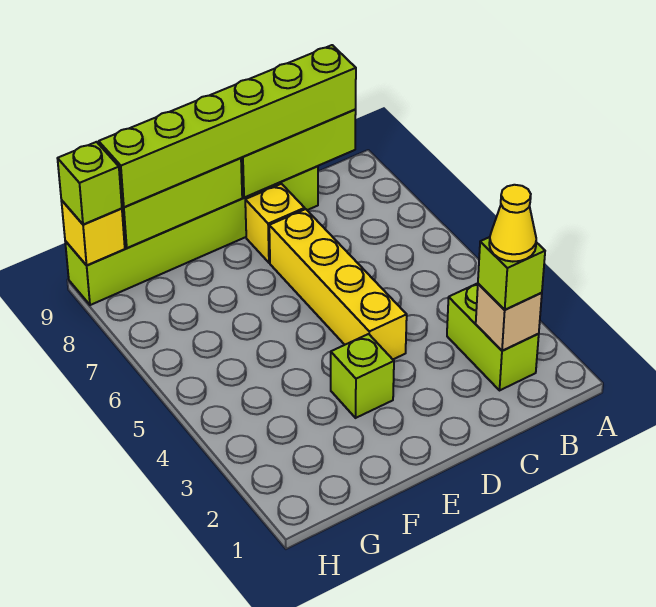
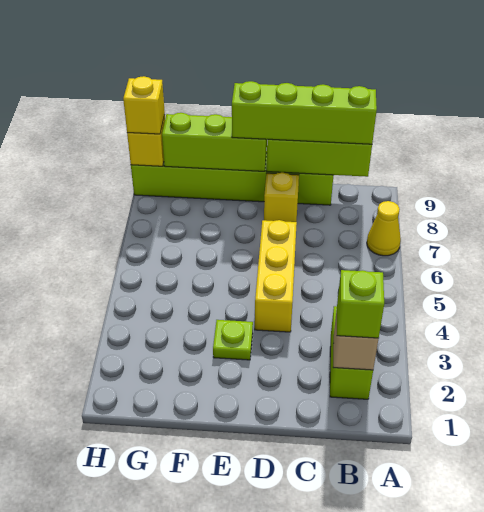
yellow 1x1 cone [489,185,536,262] -> yellow 1x1 cone moved to [367,201,401,256]
lime 1x6 brick [99,45,356,207] -> lime 1x4 brick [232,81,377,144]
yellow 1x4 brick [269,209,407,359] -> yellow 1x3 brick [255,220,297,332]
lime 1x1 brick [331,334,394,418] -> lime 1x1 plate [213,320,253,360]
lime 1x1 brick [57,142,122,225] -> yellow 1x1 brick [123,76,165,134]

